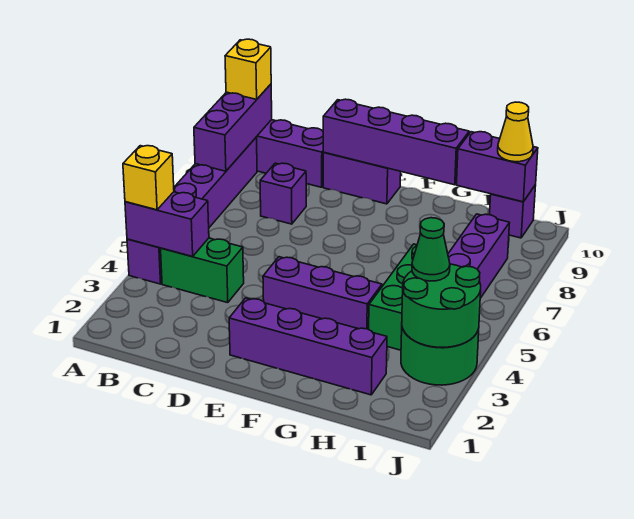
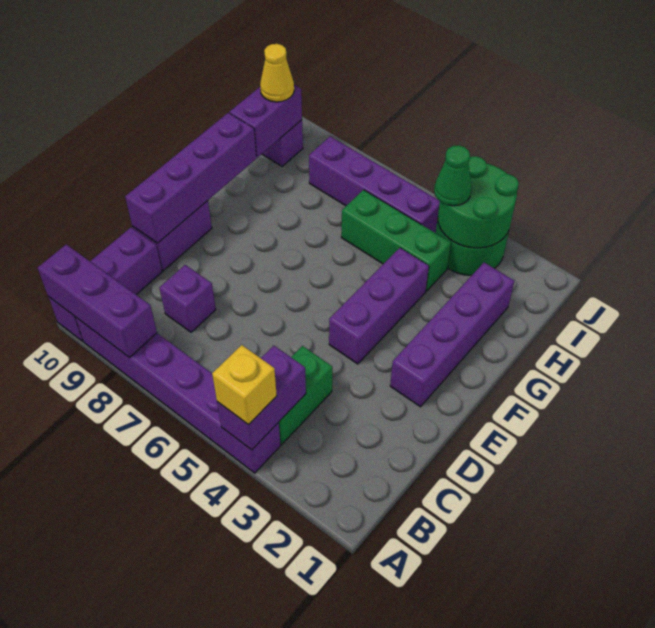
yellow 1x1 brick [225,39,271,99] -> none

